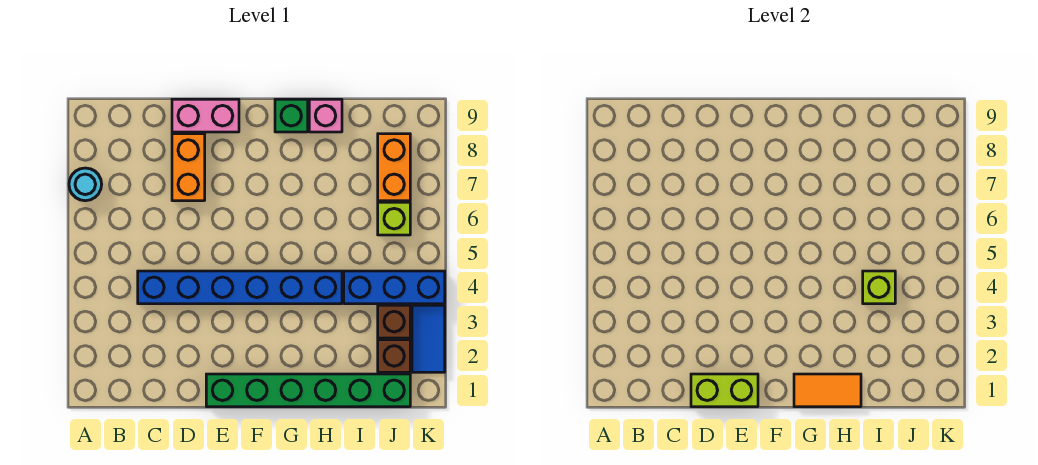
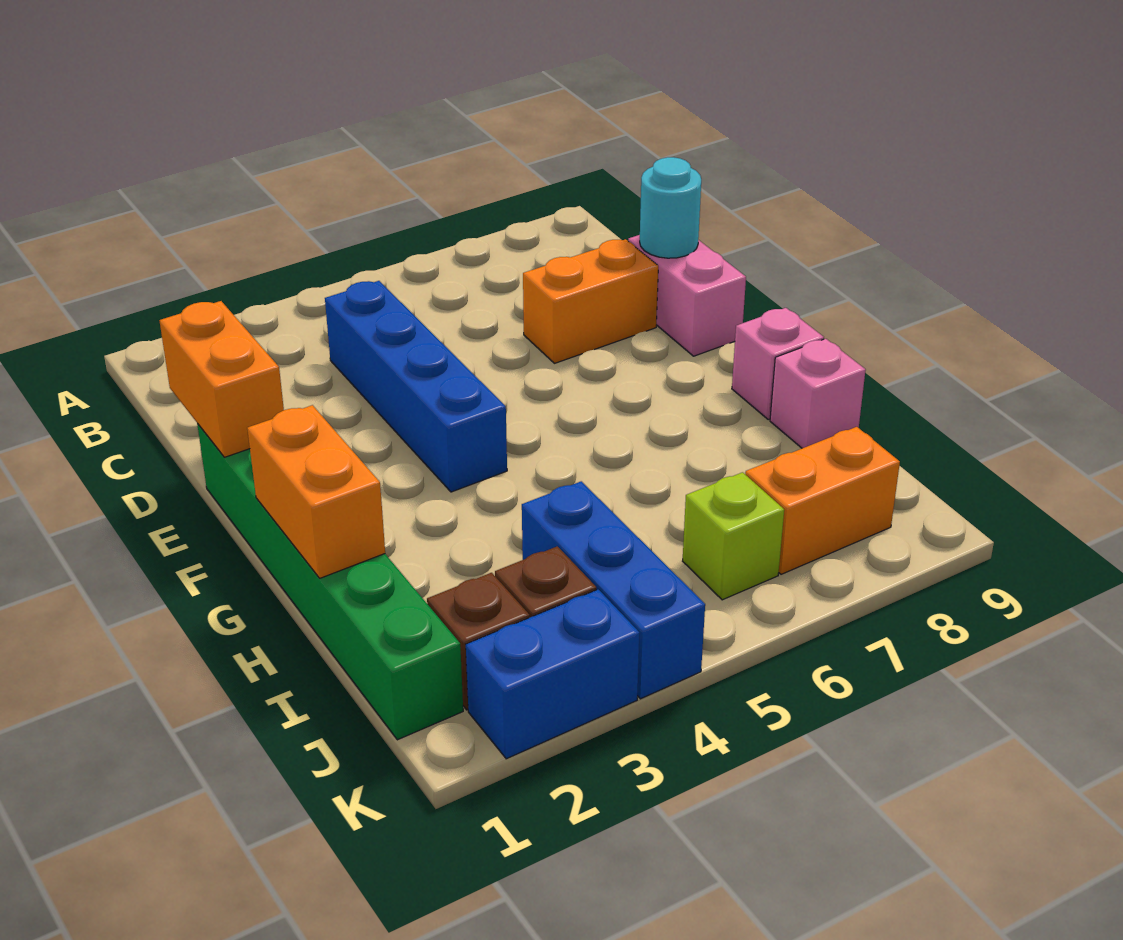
cyan 1x1 round brick [69,168,102,201] -> cyan 1x1 round brick moved to [640,157,701,258]
blue 1x6 brick [138,271,342,304] -> blue 1x4 brick [325,281,507,492]
lime 1x2 brick [691,374,758,407] -> orange 1x2 brick [159,301,284,457]
orange 1x2 tile [794,374,861,407] -> orange 1x2 brick [247,405,385,578]
green 1x1 brick [275,99,308,132] -> pink 1x1 brick [732,308,824,420]
lime 1x1 brick [863,271,895,304] -> none
blue 1x2 tile [412,305,445,372] -> blue 1x2 brick [466,589,640,759]

